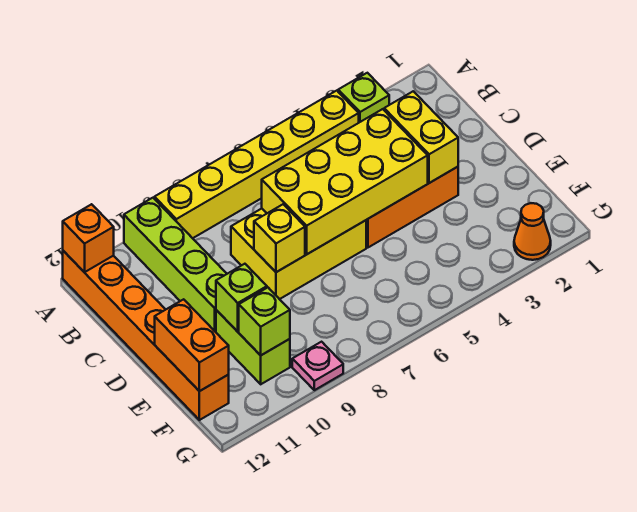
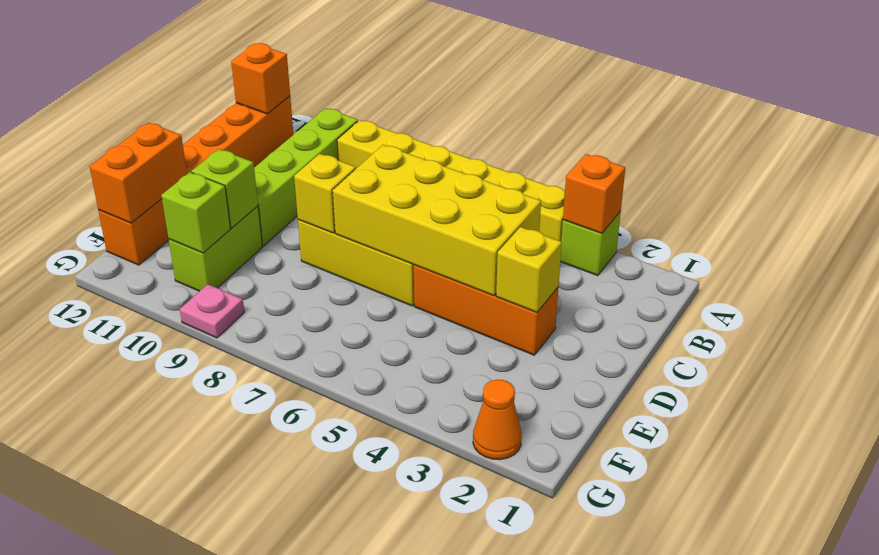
none -> orange 1x1 brick [563,154,625,233]
yellow 1x2 brick [384,91,458,183] -> yellow 1x1 brick [496,227,562,312]

